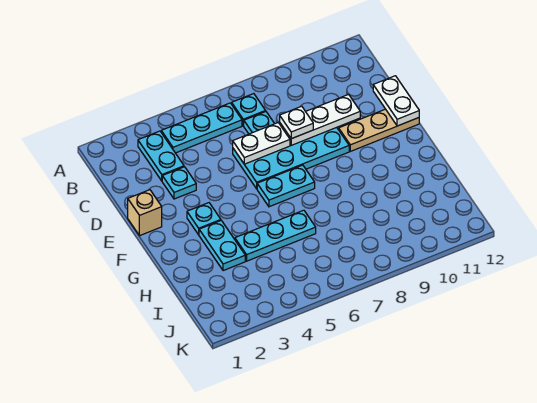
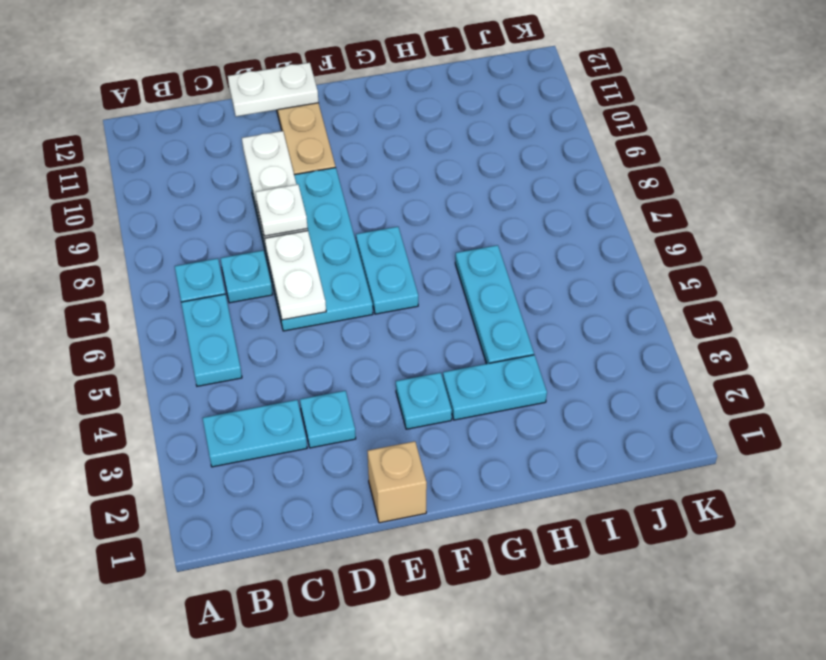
cyan 1x3 plate [161,103,242,153] -> cyan 1x2 plate [181,294,242,386]

